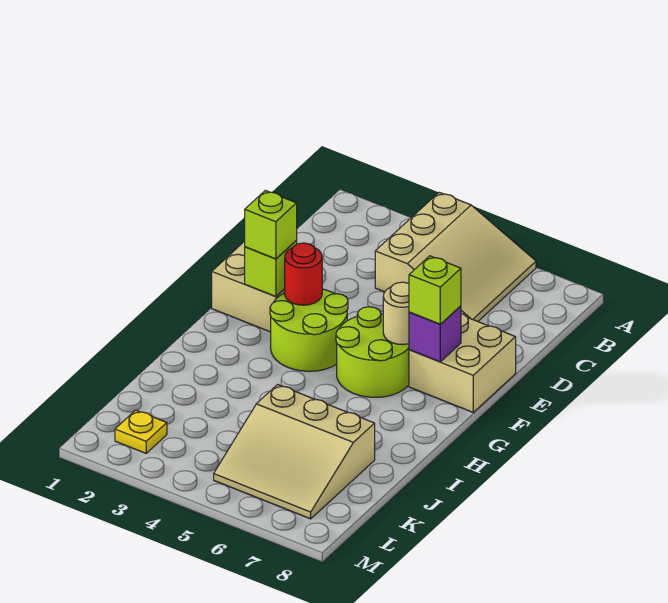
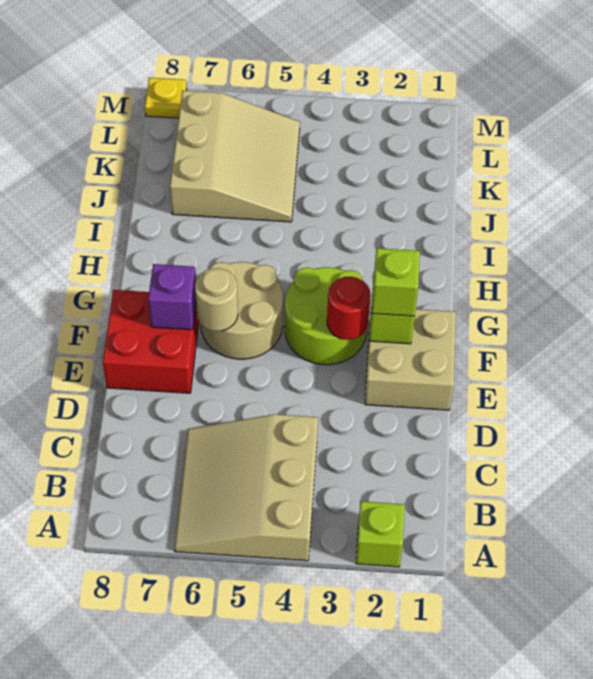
tan 2x2 brick [409,314,516,412] -> red 2x2 brick [103,290,199,393]
lime 2x2 round brick [336,307,409,397] -> tan 2x2 round brick [201,262,283,359]
lime 1x1 brick [409,256,461,324] -> lime 1x1 brick moved to [356,501,404,567]
tan 3x3 slope [214,385,375,519] -> tan 3x3 slope turned to [170,91,300,222]
yellow 1x1 plate [115,410,167,453] -> yellow 1x1 plate moved to [145,78,187,118]

